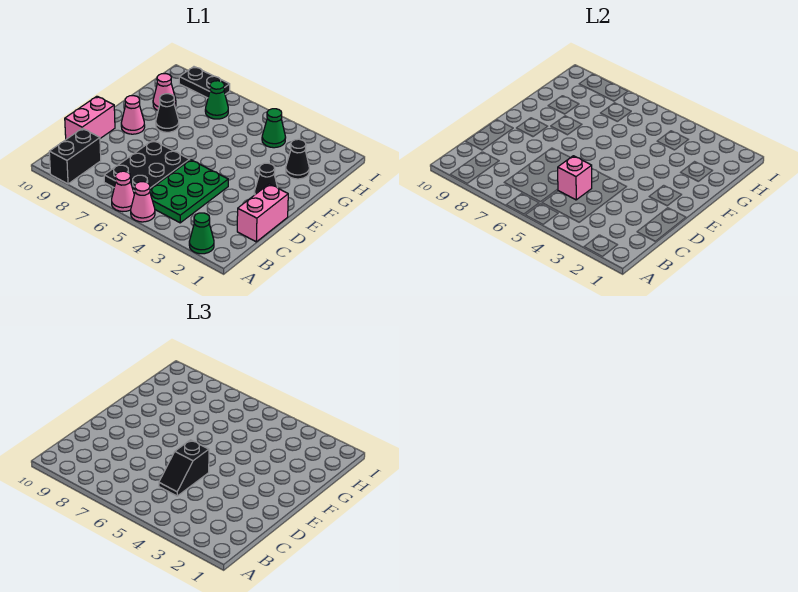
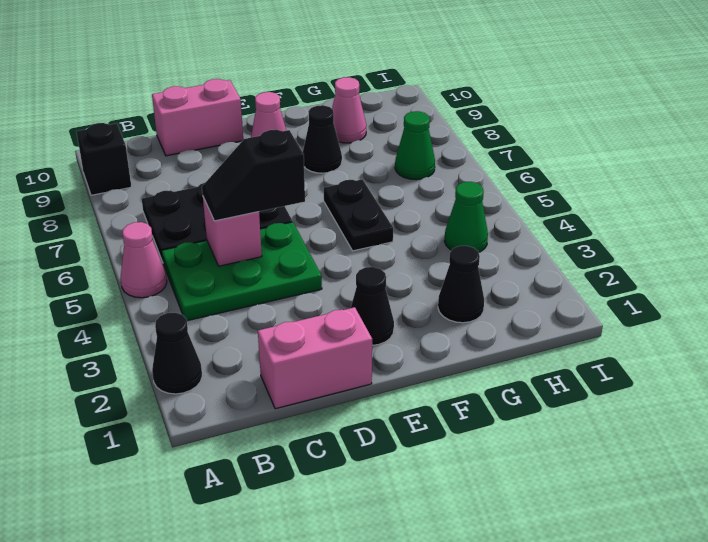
green 1x1 cone [189,213,214,254] -> black 1x1 cone [152,313,202,394]
pink 1x1 cone [112,171,134,212] -> none
black 1x2 brick [49,128,101,184] -> black 1x1 brick [76,123,131,195]
black 1x2 plate [179,67,230,98] -> black 1x2 plate moved to [324,179,393,251]

